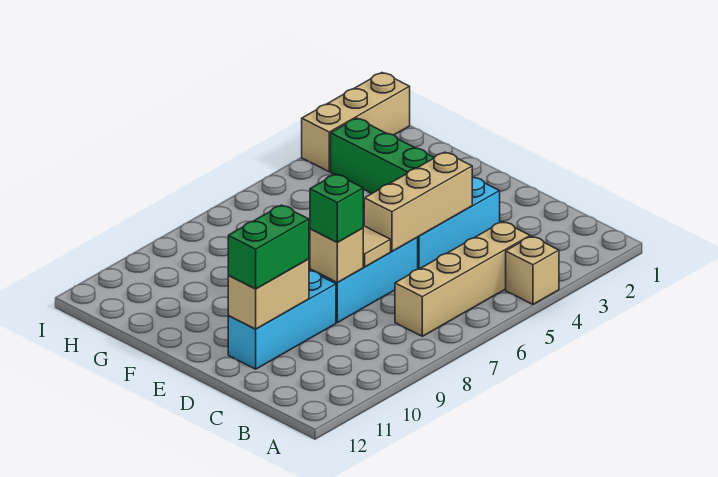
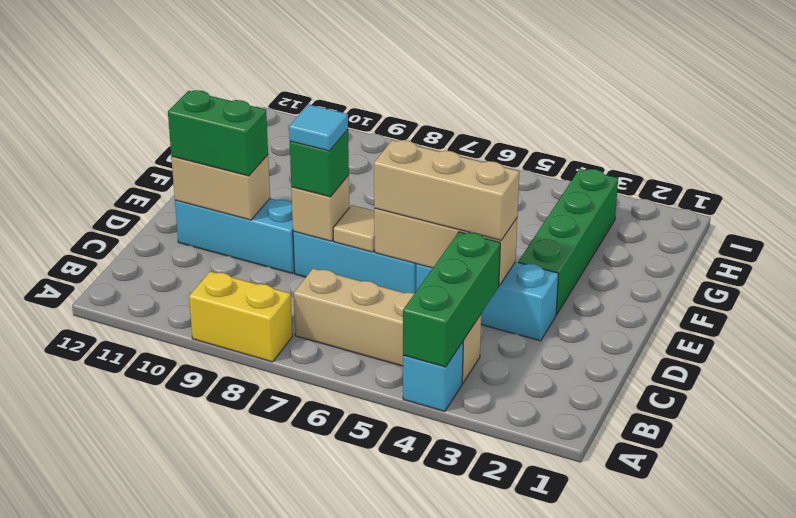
tan 1x1 brick [506,236,559,304] -> cyan 1x1 brick [403,342,463,412]
none -> green 1x3 brick [403,232,500,367]
none -> yellow 1x2 brick [189,271,292,362]
none -> cyan 1x1 tile [289,105,348,151]
tan 1x3 brick [302,73,410,172] -> tan 1x3 brick moved to [374,140,519,240]

